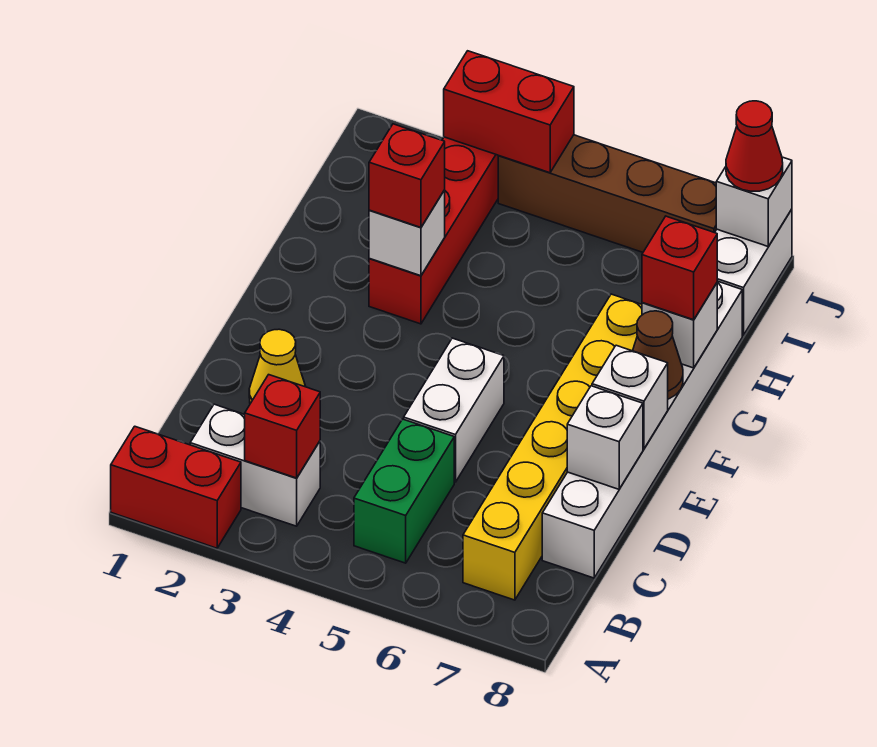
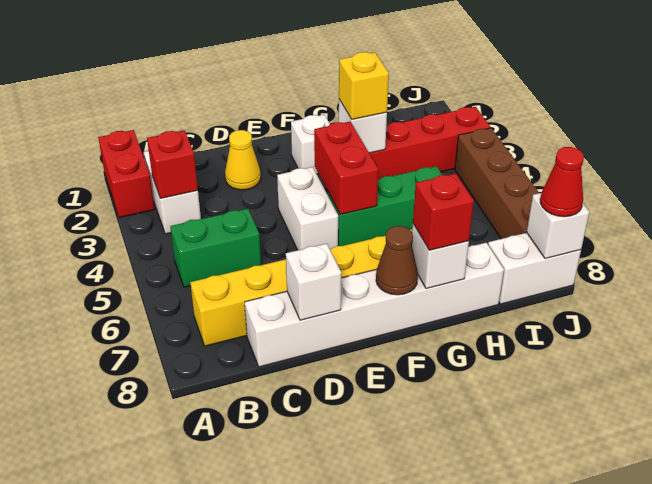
white 1x2 brick [404,338,504,482] -> white 1x2 brick turned to [277,167,338,250]
white 1x1 brick [592,345,668,449] -> white 1x1 brick moved to [291,115,330,174]
none -> green 1x3 brick [327,166,442,246]
red 1x1 brick [369,124,445,227] -> yellow 1x1 brick [339,52,389,119]
red 1x2 brick [444,51,574,173] -> red 1x2 brick moved to [314,122,378,214]

